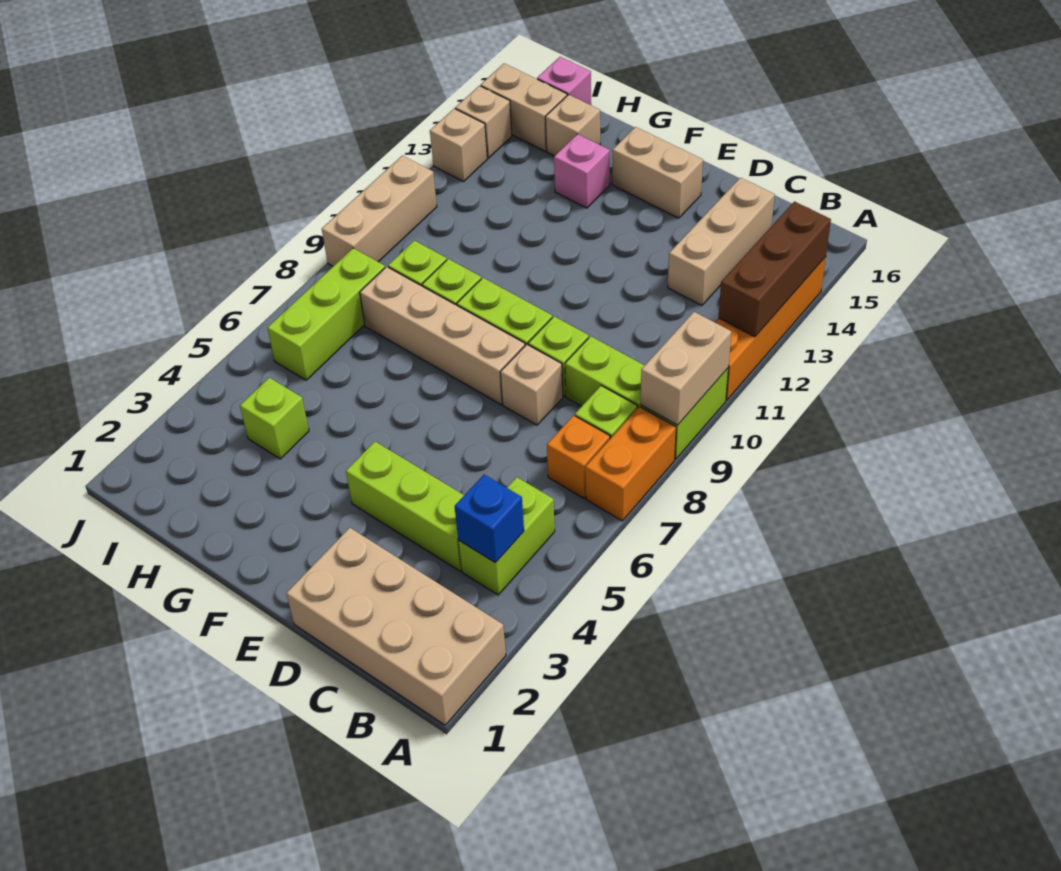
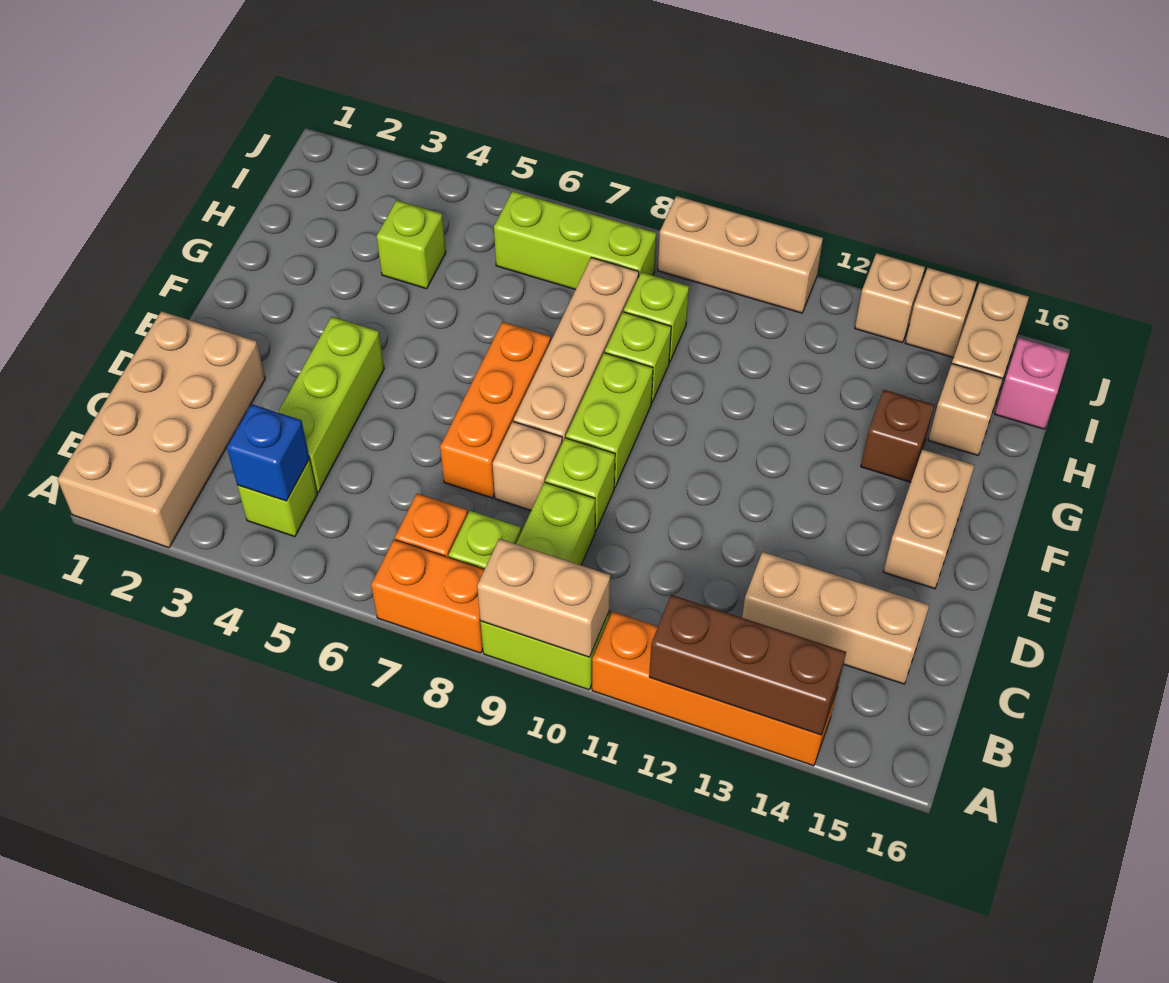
lime 1x2 brick [458,477,555,595] -> lime 1x1 brick [237,459,317,537]
none -> orange 1x3 brick [440,322,551,498]
pink 1x1 brick [554,134,610,208] -> brown 1x1 brick [861,390,934,482]

